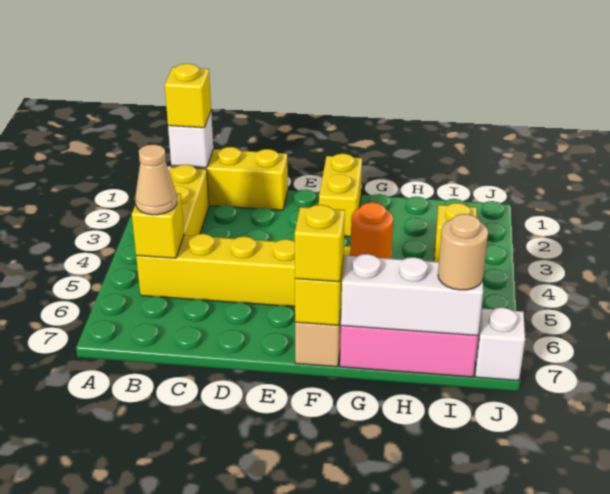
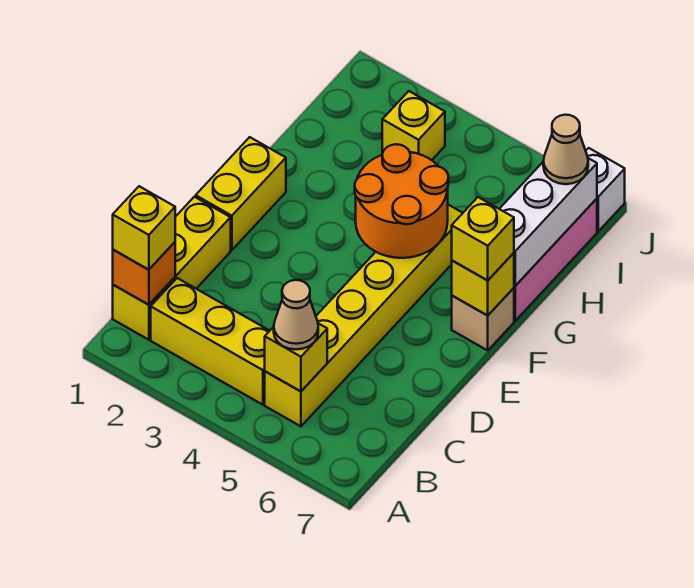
white 1x1 brick [168,112,213,168] -> orange 1x1 brick [113,242,175,305]
yellow 1x2 brick [319,154,362,237] -> yellow 1x2 brick turned to [196,137,286,250]
orange 1x1 round brick [350,202,393,259] -> orange 2x2 round brick [355,144,448,258]
tan 1x1 round brick [438,214,488,290] -> tan 1x1 cone [543,115,588,184]

